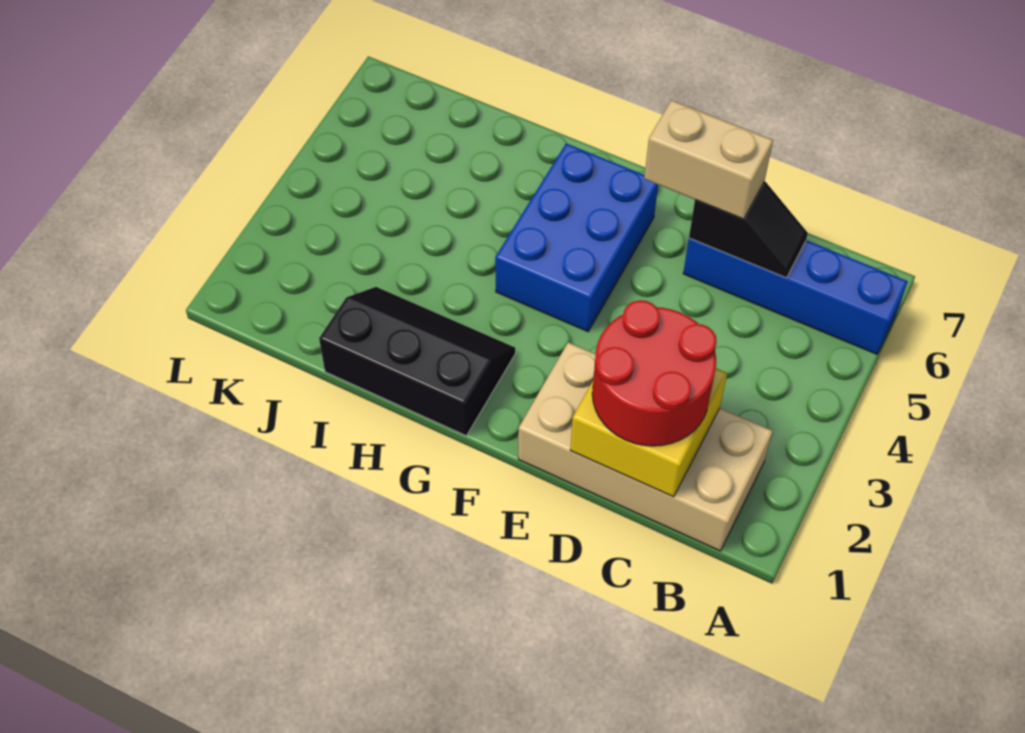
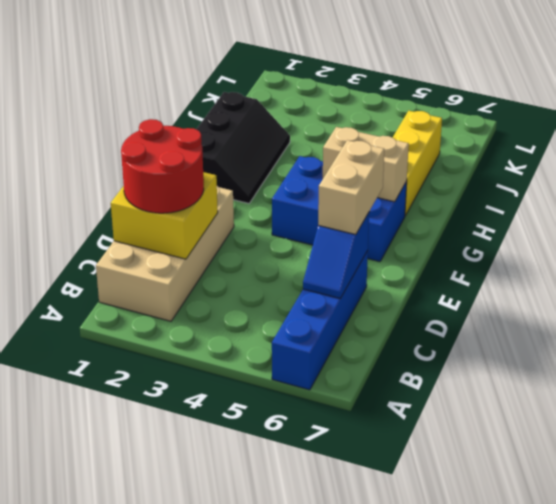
black 1x2 slope [689,181,808,278] -> blue 1x2 slope [303,213,369,298]
none -> tan 1x2 brick [323,127,409,202]
none -> yellow 1x3 brick [393,111,442,216]

